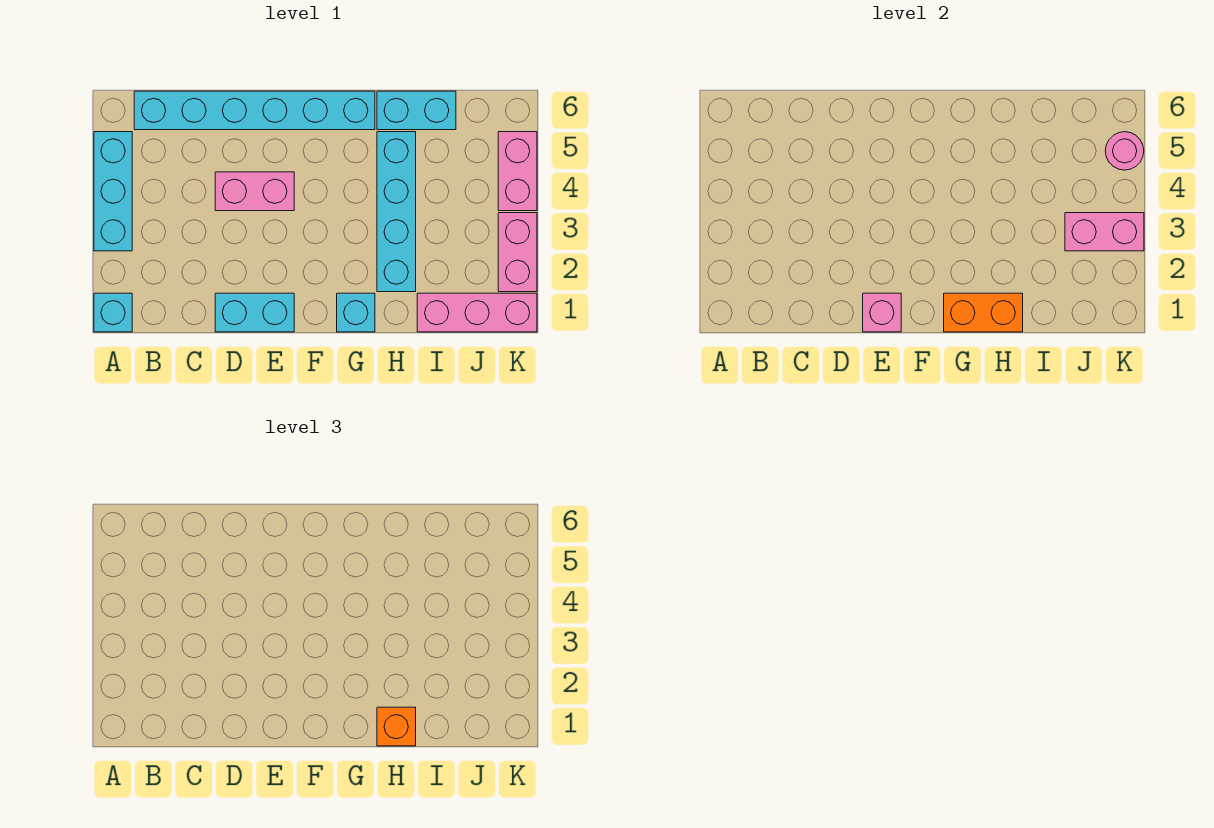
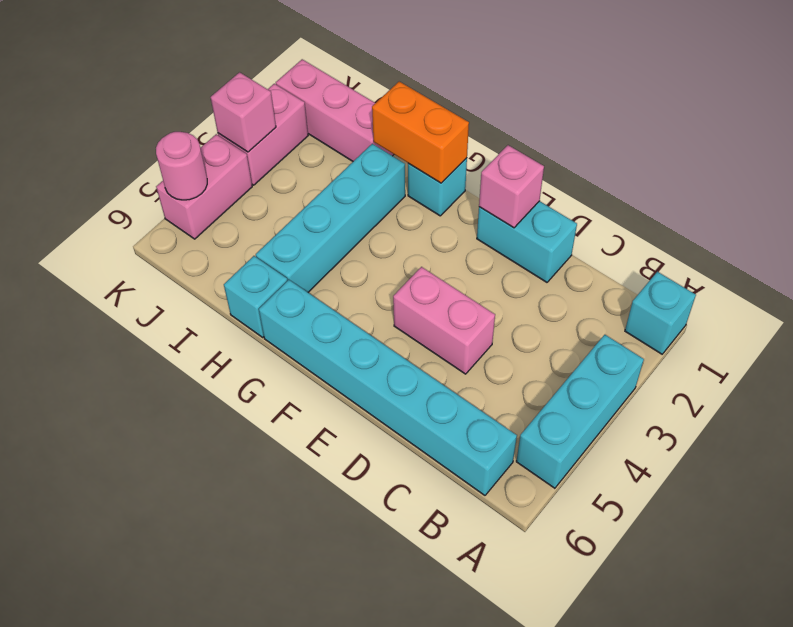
orange 1x1 brick [377,707,416,746] -> none
cyan 1x2 brick [377,91,456,130] -> cyan 1x1 brick [224,256,287,337]
pink 1x2 brick [1065,213,1144,251] -> pink 1x1 brick [211,72,276,152]

